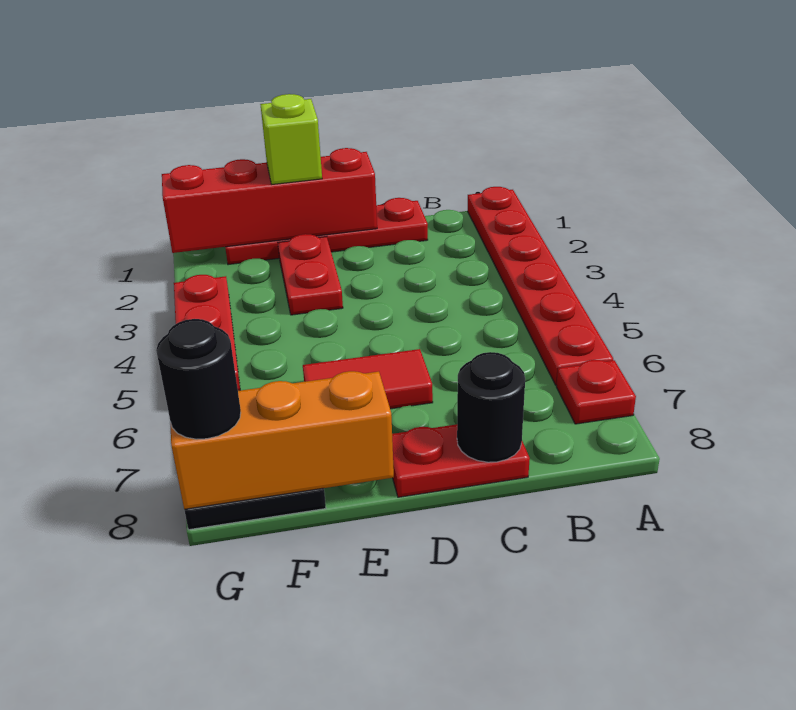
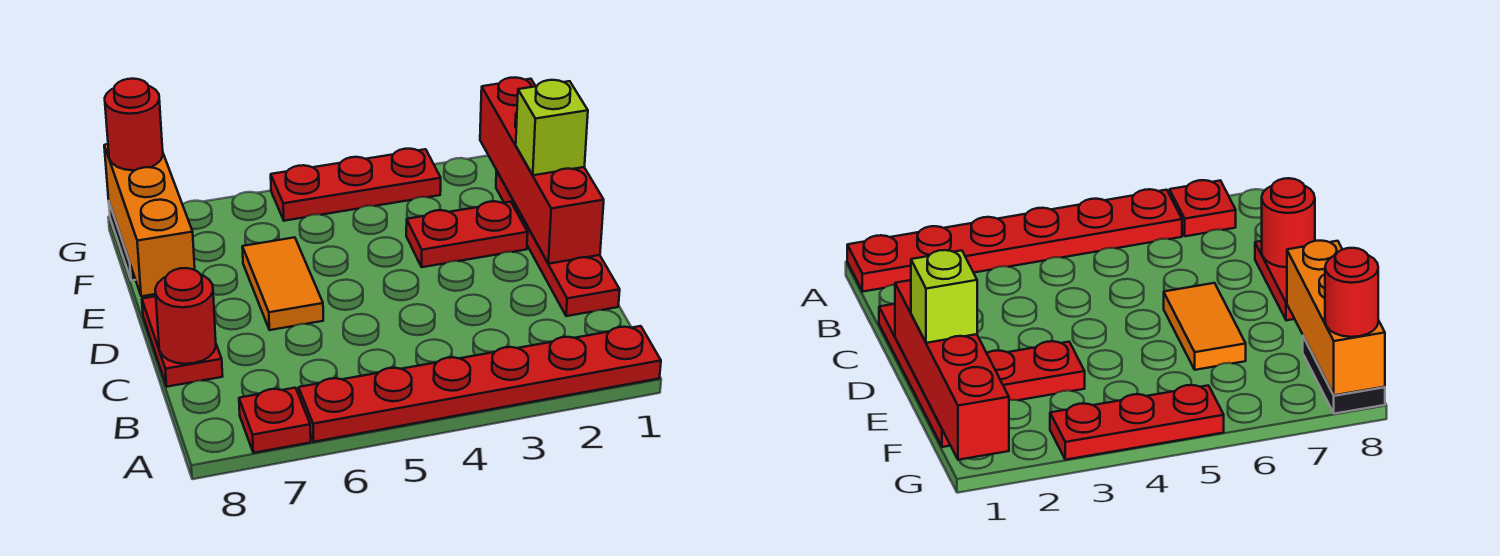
black 1x1 round brick [457,352,525,462] -> red 1x1 round brick [155,268,216,364]
red 1x2 tile [303,349,433,409] -> orange 1x2 tile [242,237,323,330]
black 1x1 round brick [156,319,241,439] -> red 1x1 round brick [105,79,163,170]

